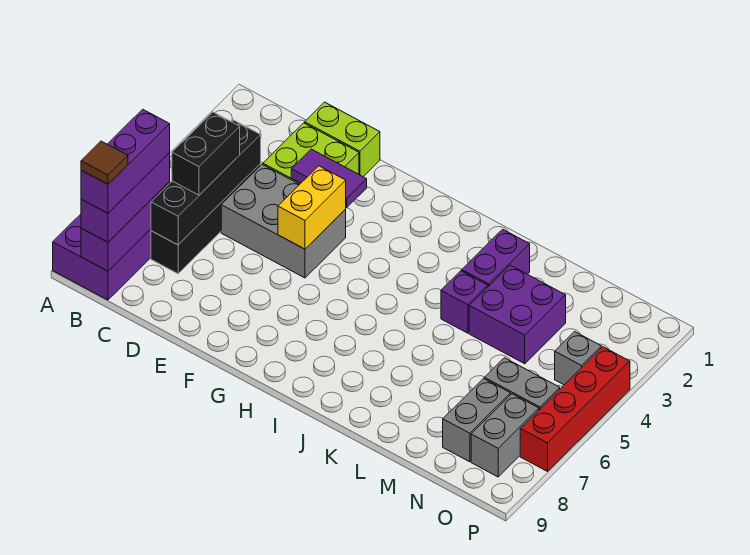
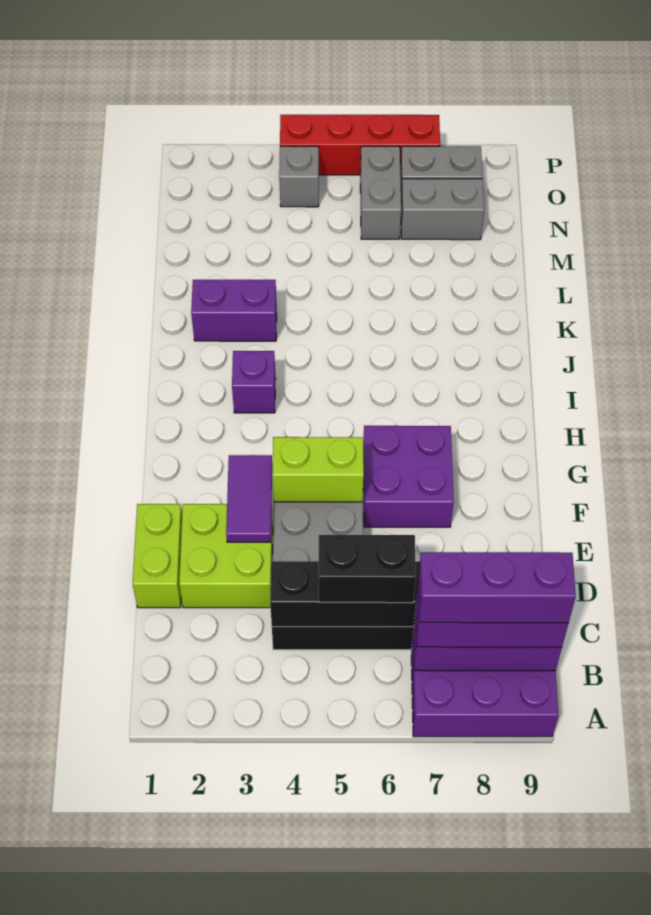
brown 1x1 tile [81,141,128,184] -> none
yellow 1x2 brick [278,166,346,249] -> lime 1x2 brick [272,437,364,502]
purple 1x1 brick [441,271,488,333] -> purple 1x1 brick moved to [232,351,276,413]
purple 2x2 brick [469,265,566,364] -> purple 2x2 brick moved to [363,426,454,527]

